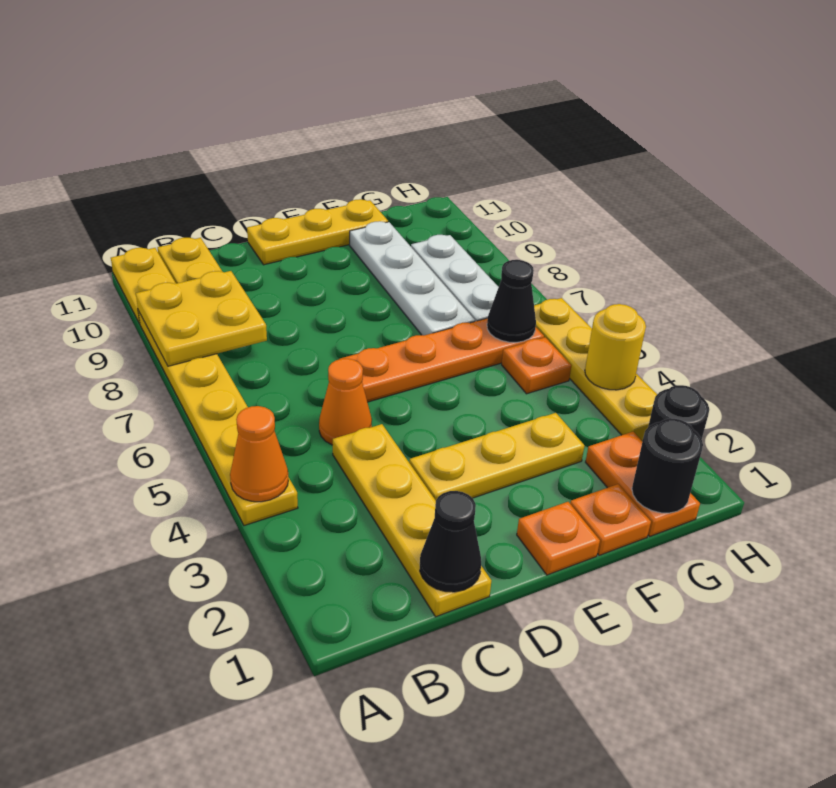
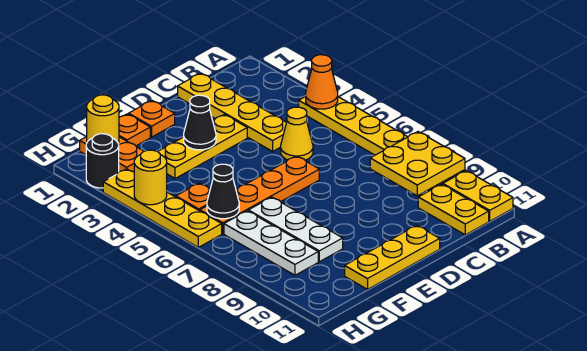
black 1x1 cone [420,491,481,592] -> black 1x1 cone moved to [184,95,216,150]
orange 1x1 cone [319,359,372,445] -> yellow 1x1 cone [281,107,313,160]
white 1x4 plate [350,221,475,335] -> white 1x3 plate [248,197,343,262]
black 1x1 round brick [632,419,703,513] -> yellow 1x1 round brick [87,95,119,142]

